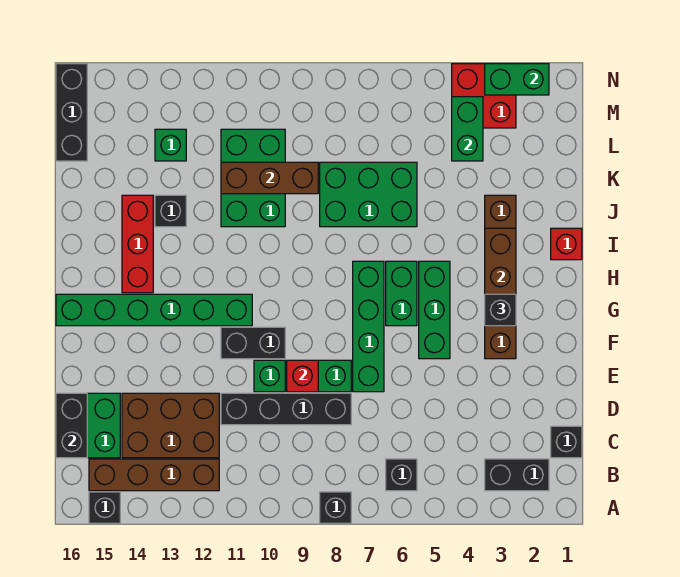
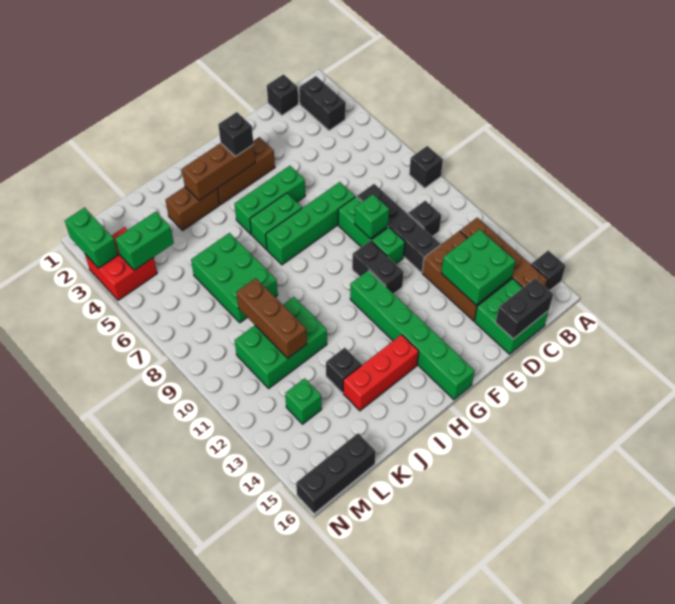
black 1x1 brick [386,459,417,491] -> black 1x1 brick moved to [408,201,441,236]
none -> green 2x2 brick [442,229,515,305]
red 1x1 brick [287,360,318,392] -> green 1x1 brick [355,194,389,239]
red 1x1 brick [551,228,582,260] -> none

